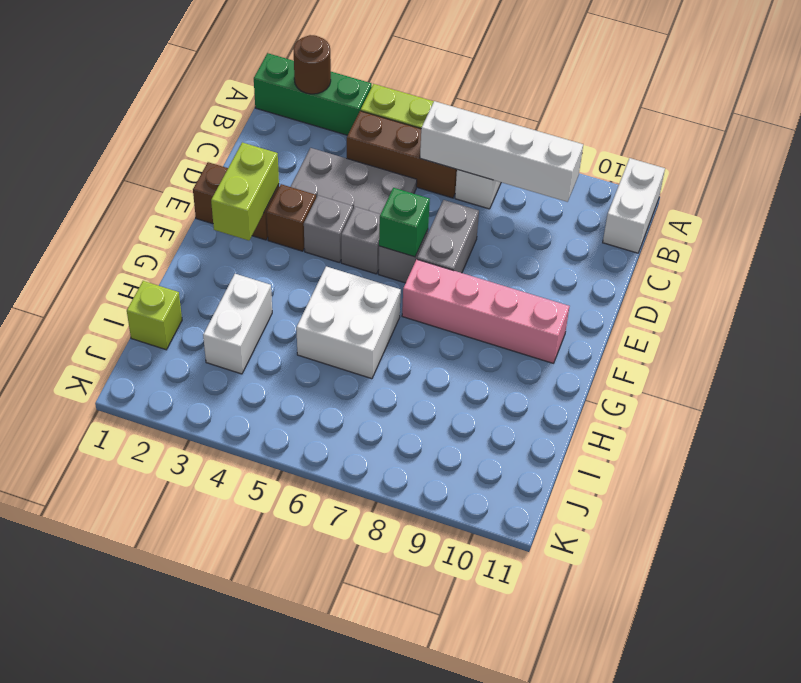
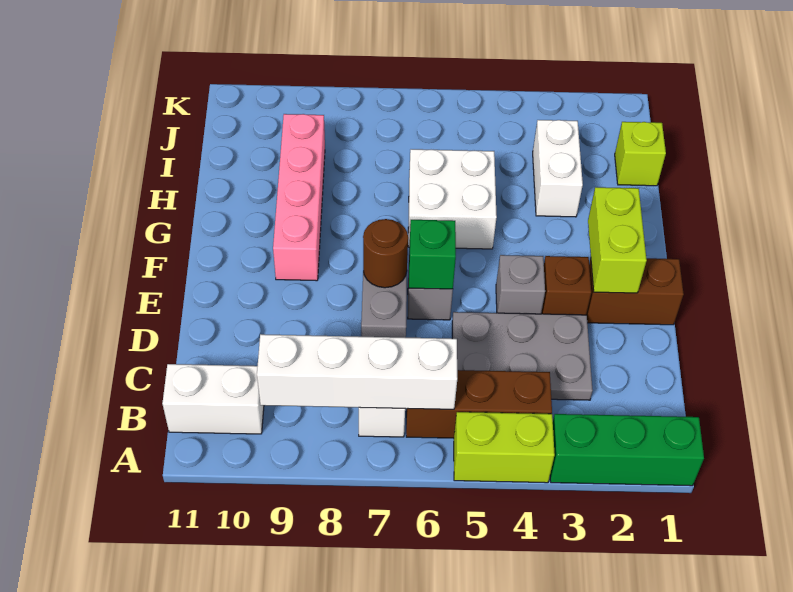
brown 1x1 round brick [293,35,331,94] -> brown 1x1 round brick moved to [363,219,408,288]
white 1x2 brick [603,158,665,253] -> white 1x2 brick turned to [162,364,264,434]
grey 1x1 brick [341,207,380,274] -> none
pink 1x4 brick [402,259,569,363] -> pink 1x4 brick turned to [273,114,325,281]

